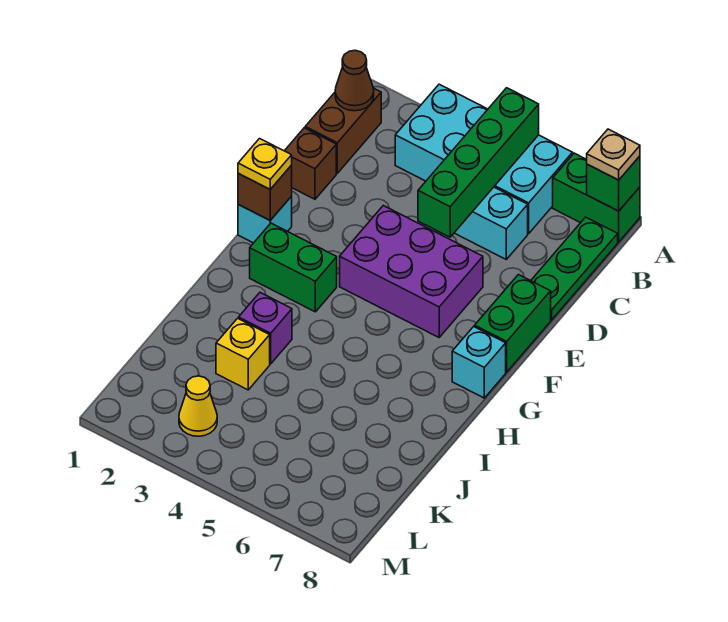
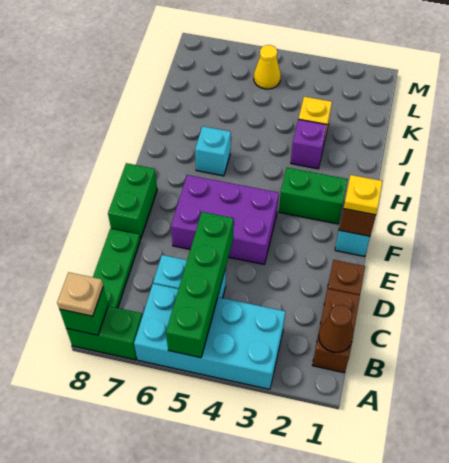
cyan 1x1 brick [452,327,506,398] -> cyan 1x1 brick moved to [195,126,231,176]
yellow 1x1 cone [179,376,217,436] -> yellow 1x1 cone moved to [254,45,281,89]

